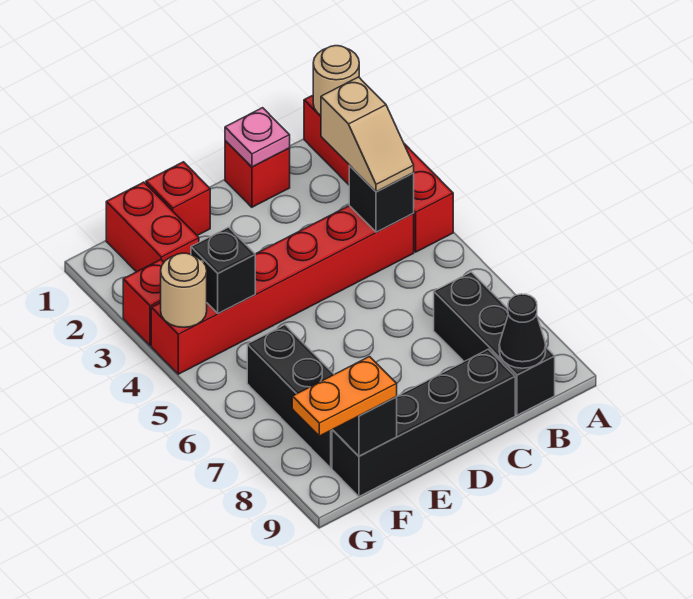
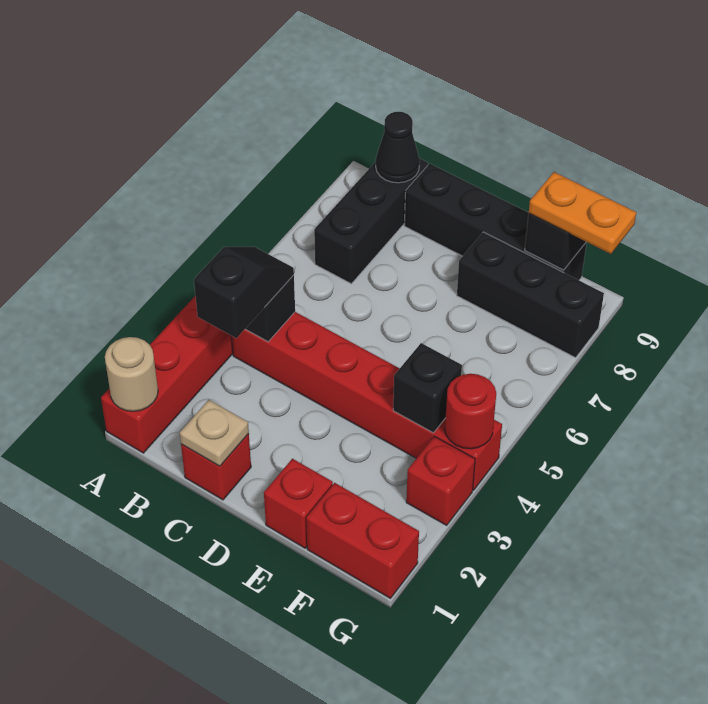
tan 1x2 slope [321,77,414,192] -> black 1x2 slope [194,247,294,338]
pink 1x1 plate [225,108,290,167] -> tan 1x1 plate [180,400,249,466]
red 1x2 brick [106,182,199,272] -> red 1x2 brick turned to [306,483,419,598]
black 1x3 brick [247,325,334,468] -> black 1x3 brick turned to [457,232,604,358]
tan 1x1 round brick [161,253,207,327] -> red 1x1 round brick [445,374,496,449]

